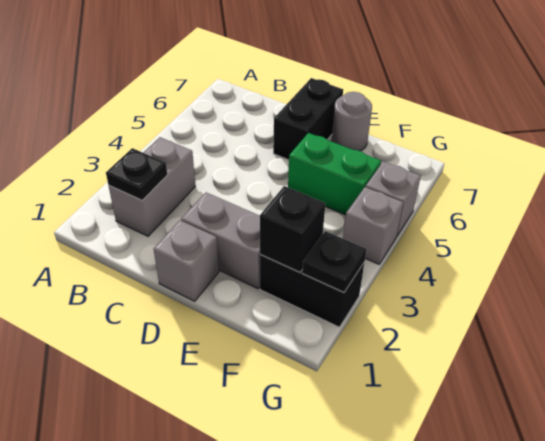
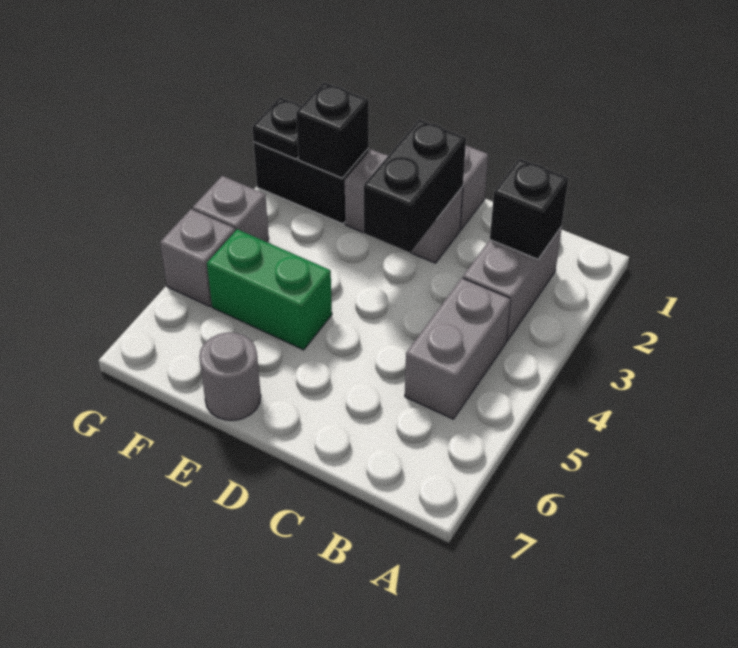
black 1x1 plate [106,148,167,200] -> black 1x1 brick [490,158,568,259]
none -> grey 1x2 brick [405,278,511,419]
black 1x2 brick [273,78,343,160] -> black 1x2 brick moved to [364,119,466,253]

